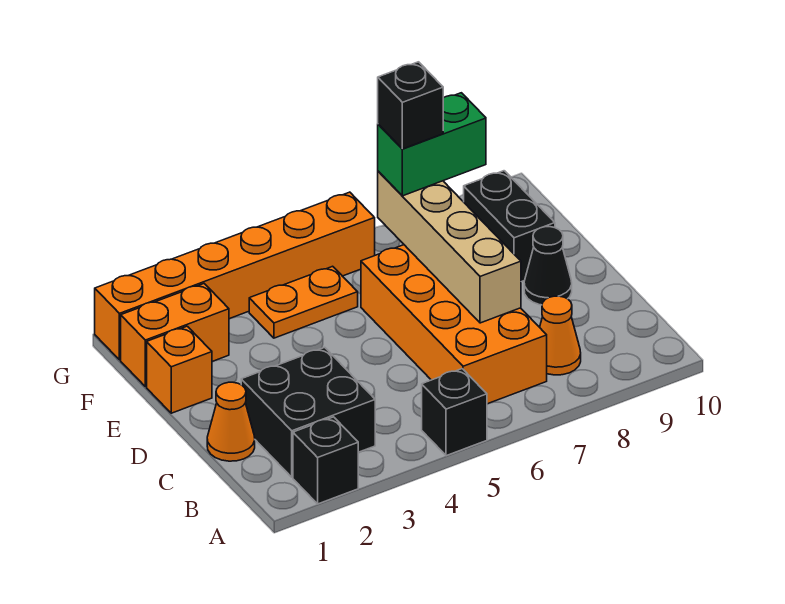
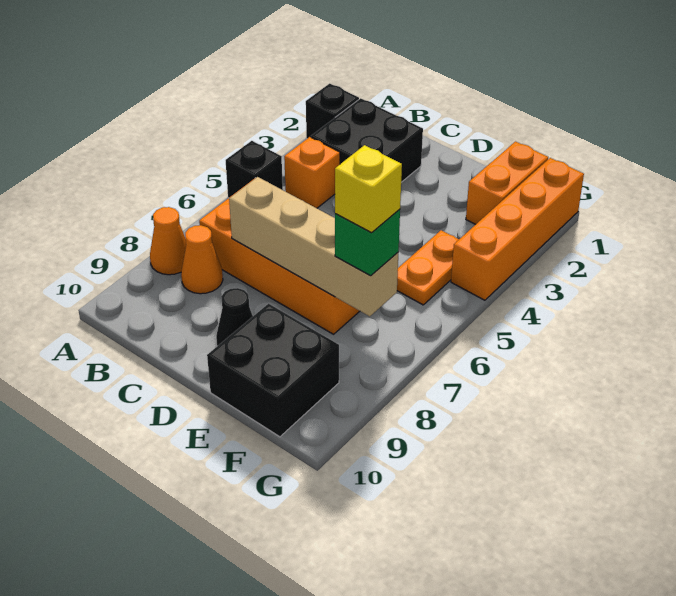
orange 1x1 cone [207,382,255,461] -> orange 1x1 cone moved to [150,207,186,275]
orange 1x1 brick [147,326,212,413] -> orange 1x1 brick moved to [284,137,340,208]
black 1x2 brick [464,171,555,282] -> black 2x2 brick [207,304,339,437]
green 1x2 brick [378,93,486,196] -> green 1x1 brick [335,209,400,276]
black 1x1 brick [378,62,443,149] -> yellow 1x1 brick [335,145,402,233]
orange 1x6 brick [95,192,375,360] -> orange 1x4 brick [451,158,584,300]

